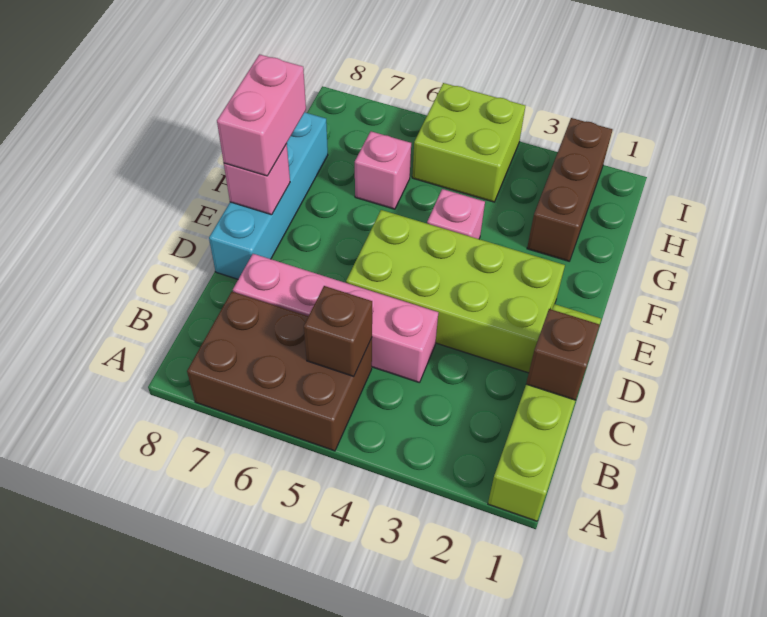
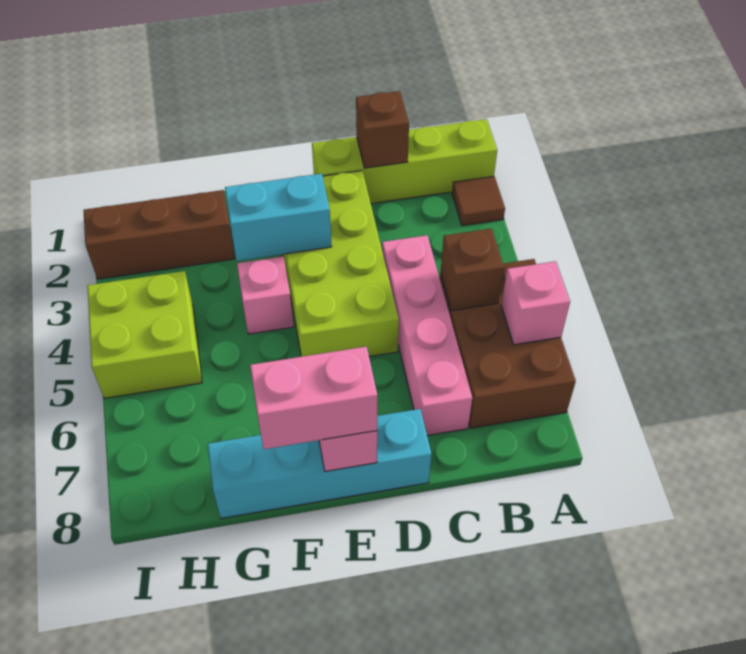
none -> brown 1x1 tile [452,176,505,226]
none -> cyan 1x2 brick [225,174,332,261]
pink 1x1 brick [355,131,411,209] -> pink 1x1 brick moved to [501,261,570,345]

